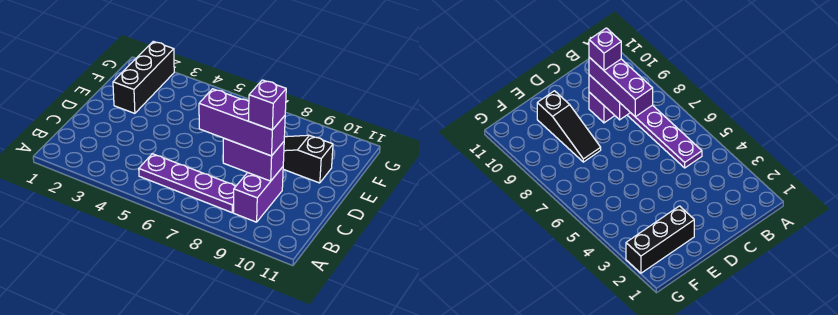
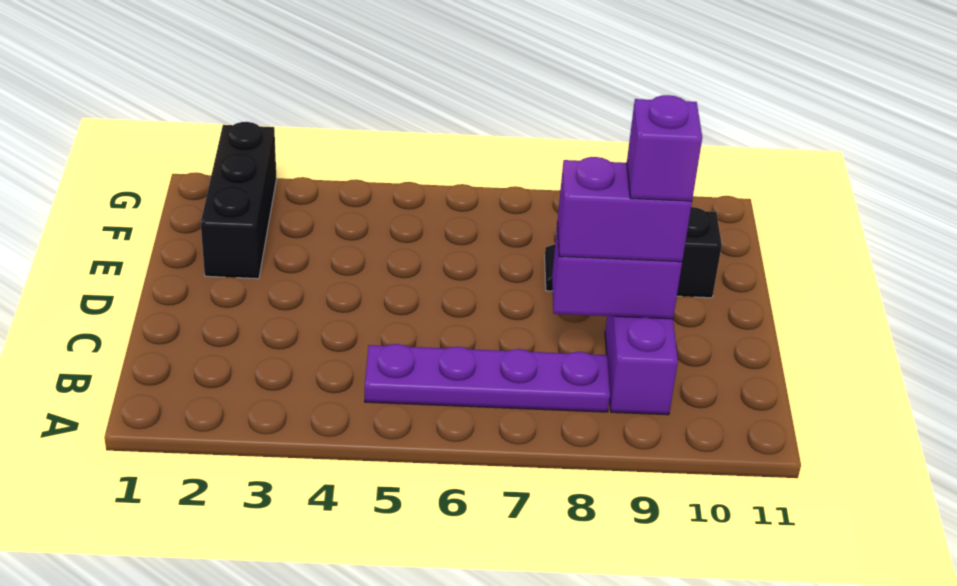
purple 1x3 brick [199,89,285,156] -> purple 1x2 brick [558,157,692,262]

